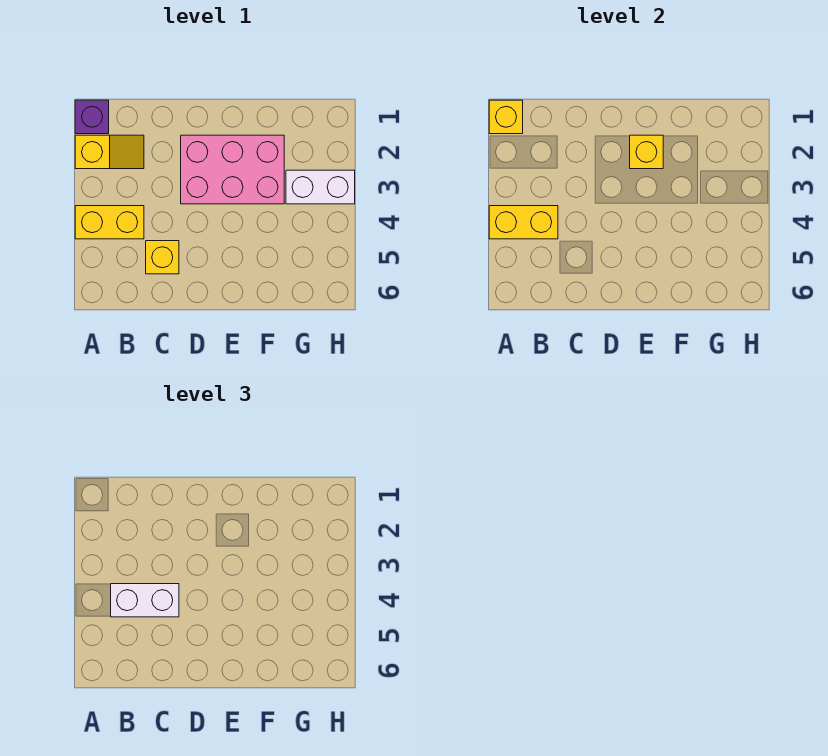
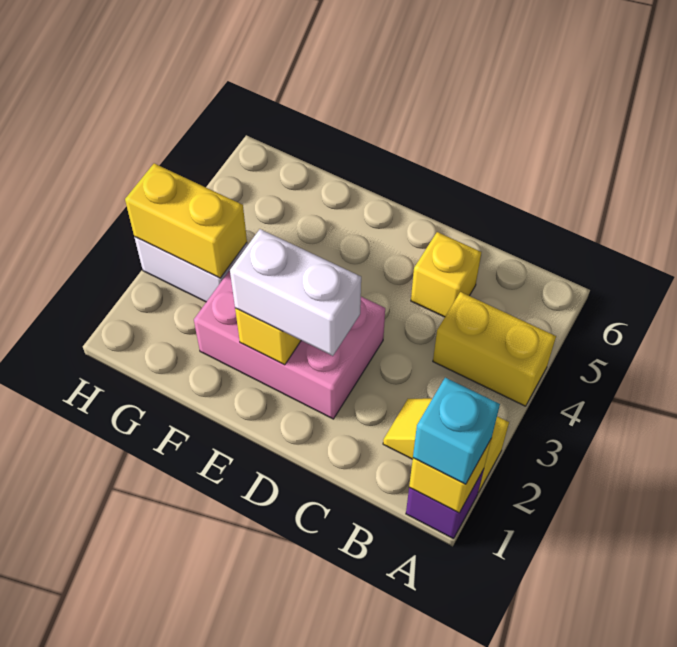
none -> cyan 1x1 brick [413,378,500,484]
yellow 1x2 brick [489,206,558,239] -> yellow 1x2 brick moved to [125,163,247,278]
white 1x2 brick [111,584,179,617] -> white 1x2 brick moved to [230,229,361,356]

